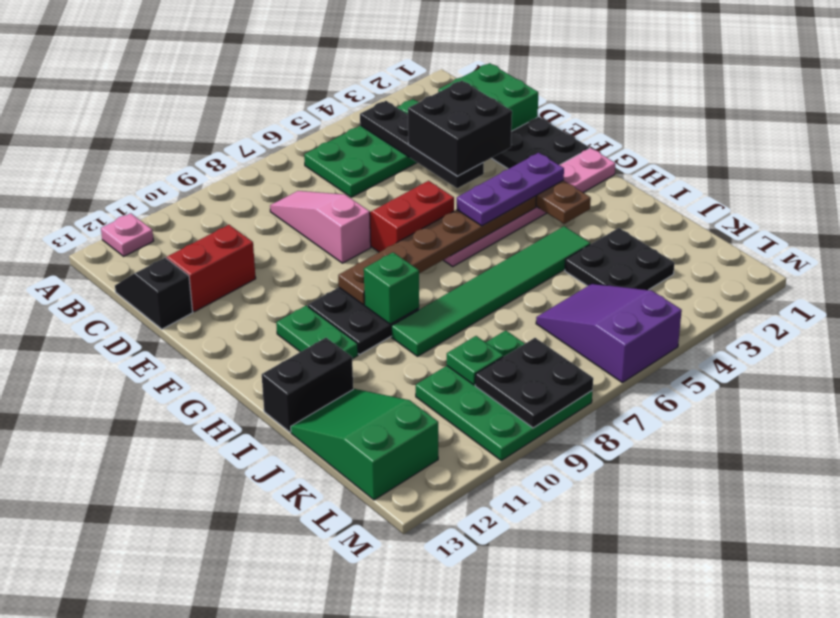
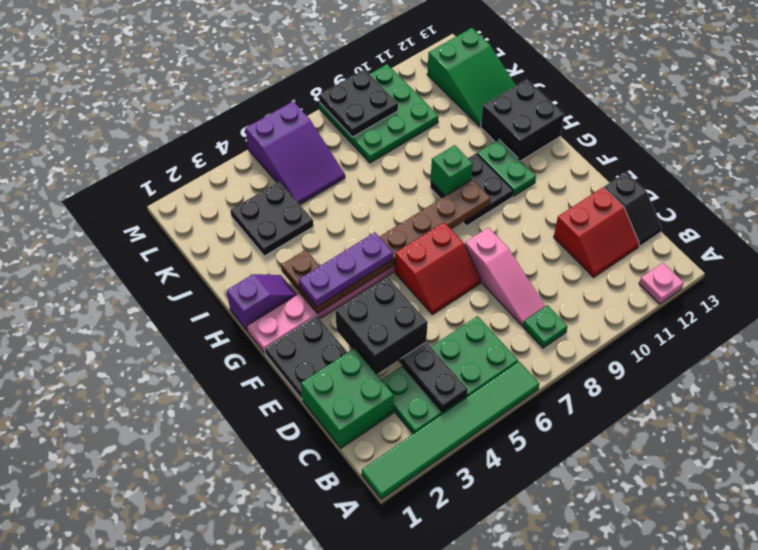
none -> purple 1x2 slope [227,274,297,331]
green 1x6 tile [392,226,590,356] -> green 1x6 tile moved to [362,362,540,499]
black 1x2 brick [262,338,353,432] -> black 2x2 brick [481,79,564,161]
green 1x1 plate [447,336,503,385] -> green 1x1 plate moved to [523,305,568,348]

